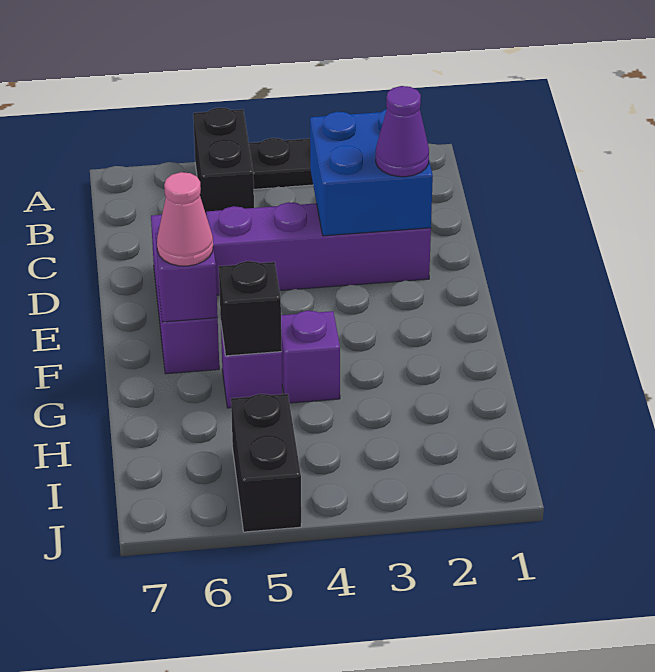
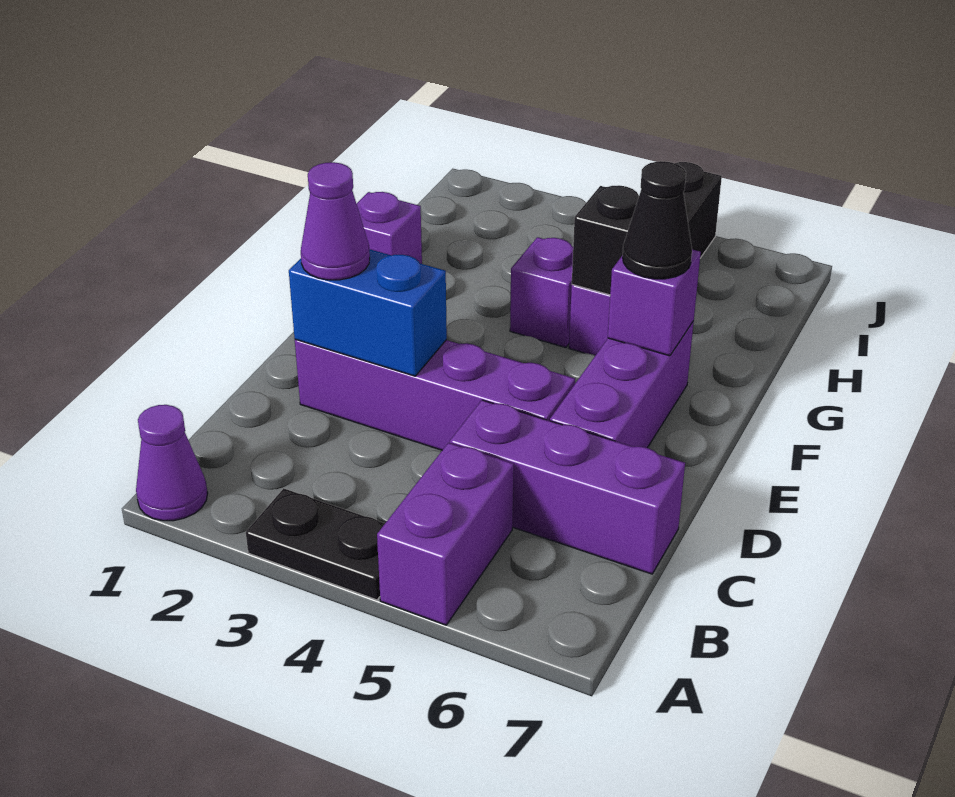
none -> purple 1x1 cone [136,405,208,521]
black 1x2 brick [193,108,254,213] -> purple 1x2 brick [377,443,514,625]
blue 2x2 brick [310,109,433,236] -> blue 1x2 brick [289,249,447,376]
none -> purple 1x3 brick [450,400,685,574]
pink 1x1 cone [157,172,213,266] -> black 1x1 cone [623,161,692,279]
none -> purple 1x1 brick [357,192,422,264]

